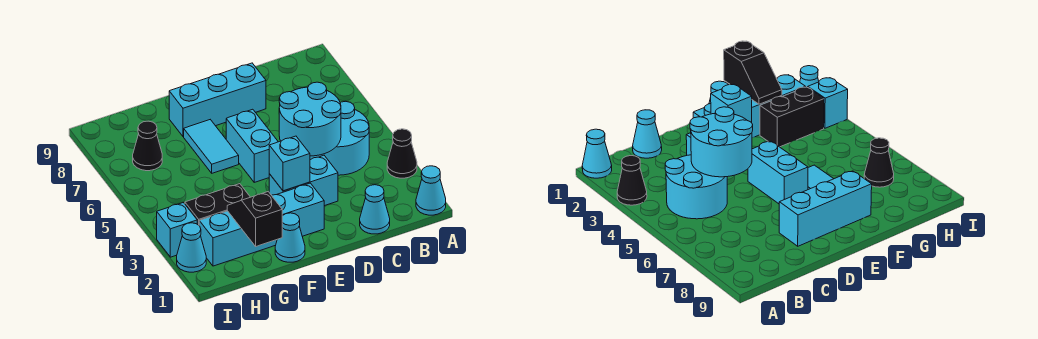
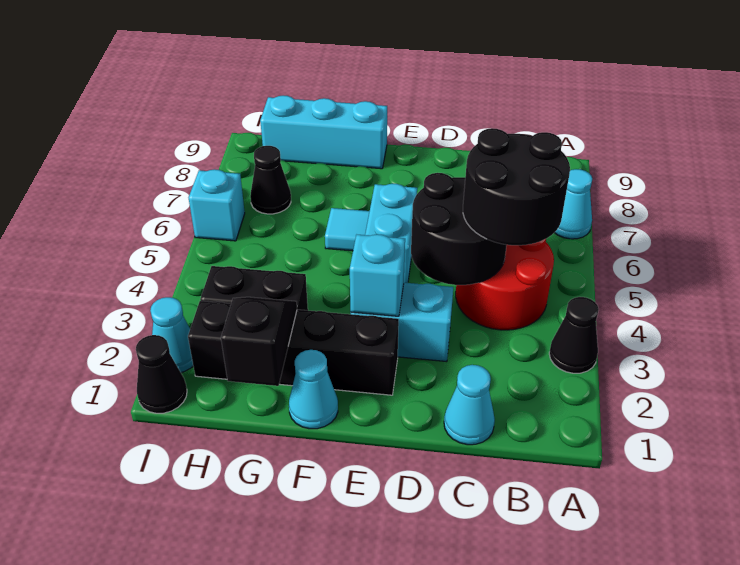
cyan 1x1 cone [416,166,446,215] -> cyan 1x1 cone moved to [554,169,592,239]
cyan 2x2 round brick [310,101,369,175] -> red 2x2 round brick [456,239,554,330]
none -> black 2x2 round brick [463,128,570,245]
cyan 2x2 round brick [279,82,341,156] -> black 2x2 round brick [411,173,507,285]
cyan 1x3 brick [169,63,266,137] -> cyan 1x3 brick moved to [260,95,387,169]
cyan 1x4 brick [199,183,324,266] -> black 1x4 brick [188,301,399,395]
cyan 1x2 tile [184,120,239,173] -> cyan 1x1 tile [325,208,370,251]
none -> black 1x1 cone [136,335,187,413]
cyan 1x1 brick [157,203,197,257] -> cyan 1x1 brick moved to [189,169,245,241]

